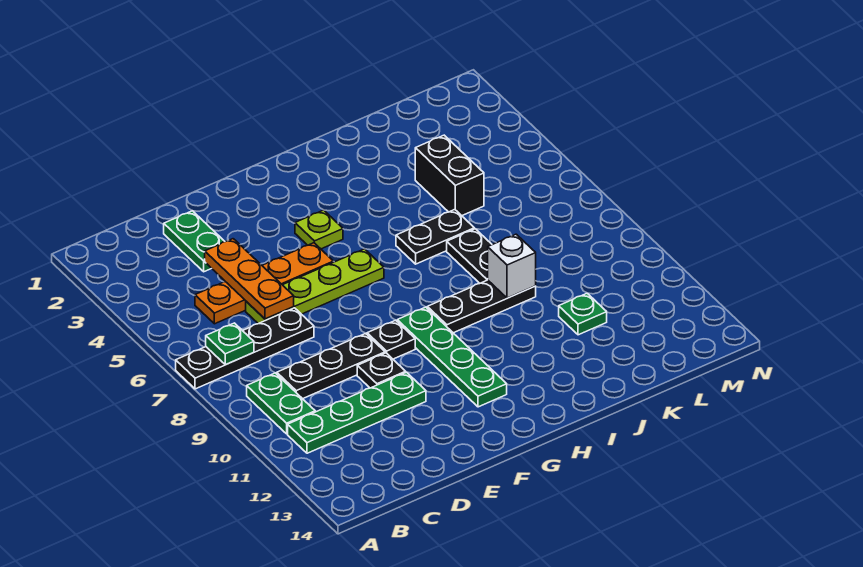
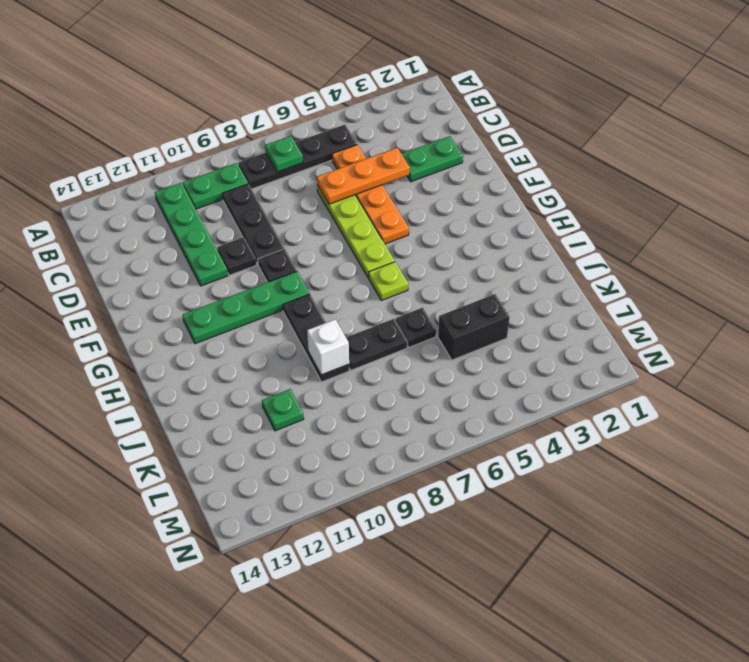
black 1x4 plate [176,308,314,389] -> black 1x4 plate turned to [239,125,357,189]
lime 1x1 plate [295,210,343,249] -> lime 1x1 plate moved to [369,262,408,300]
black 1x2 plate [396,210,474,264] -> black 1x1 plate [396,308,436,347]

